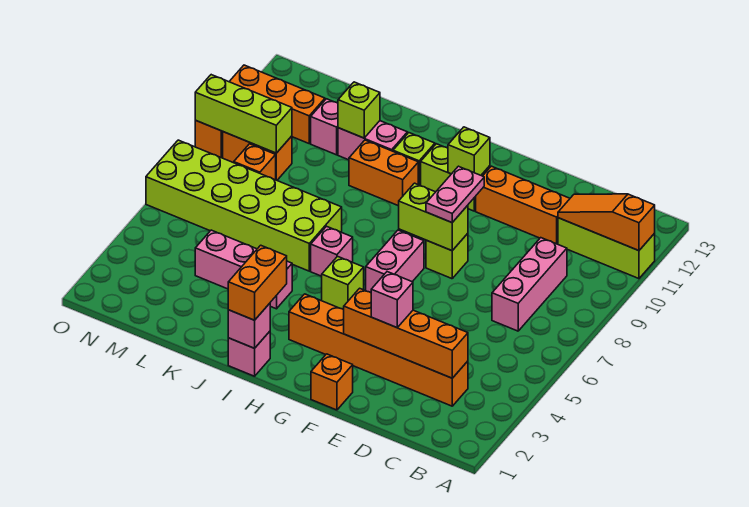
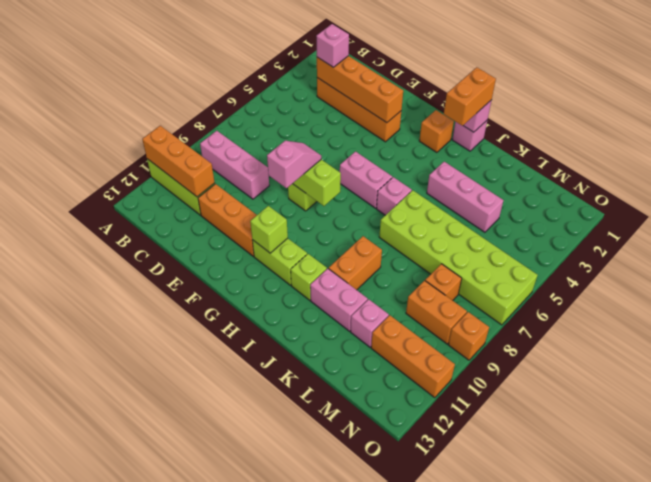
orange 1x3 slope [558,194,655,251] -> orange 1x3 brick [142,126,215,197]
orange 1x6 brick [289,294,468,406] -> orange 1x4 brick [317,78,401,142]
pink 1x3 brick [492,238,567,331] -> pink 1x3 brick turned to [200,131,269,199]
pink 1x1 brick [371,272,413,328] -> pink 1x1 brick moved to [316,24,349,67]
orange 1x1 brick [311,354,353,410] -> orange 1x1 brick moved to [419,110,454,152]
pink 1x2 plate [426,166,484,222] -> pink 1x2 slope [267,141,321,188]
pink 1x2 brick [366,230,424,293] -> pink 1x2 brick turned to [340,152,392,208]
lime 1x1 brick [322,256,364,310] -> none
orange 1x2 brick [349,140,418,206] -> orange 1x2 brick turned to [329,236,382,290]
lime 1x1 brick [338,82,380,138] -> none
lime 1x3 brick [195,75,292,153] -> none

